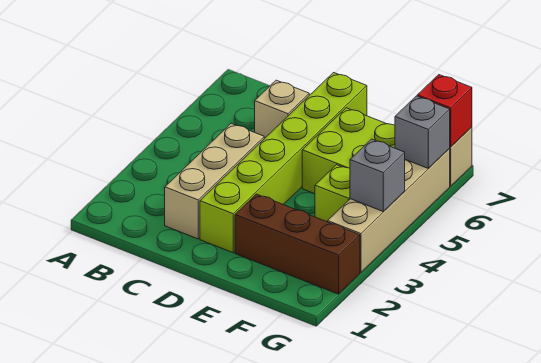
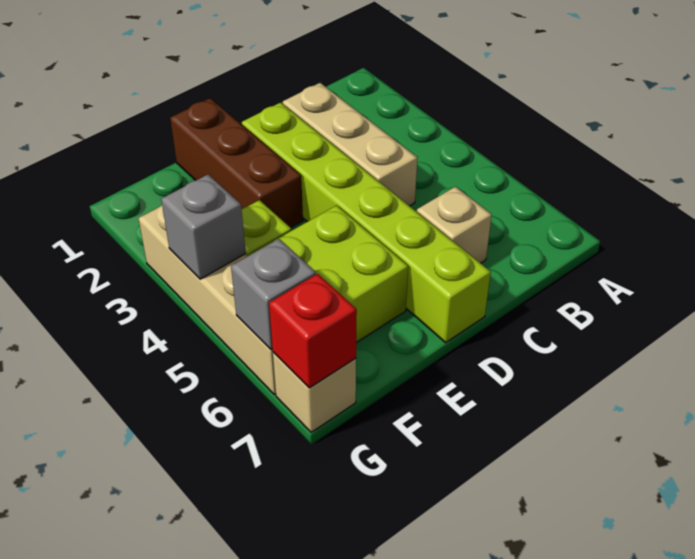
brown 1x3 brick [235,194,360,294] -> brown 1x3 brick turned to [170,98,303,228]

